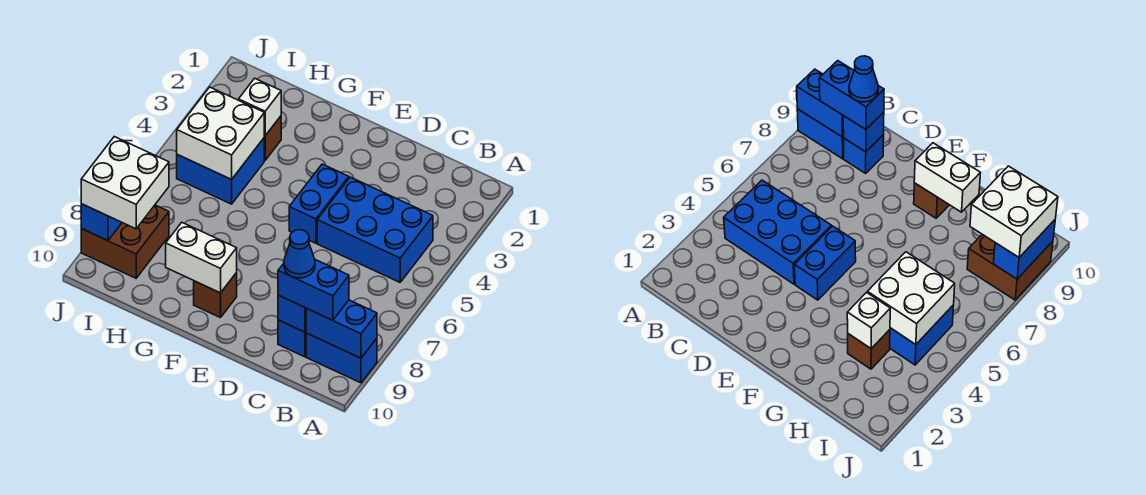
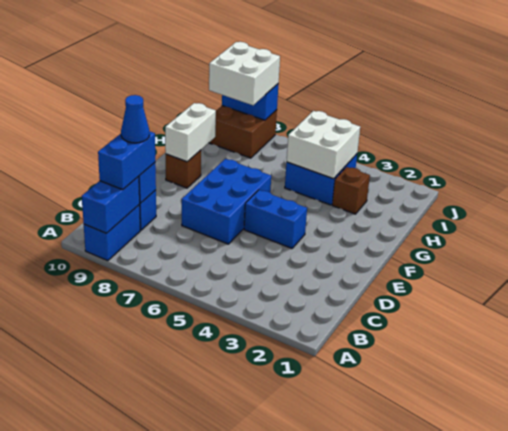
blue 2x3 brick [317,177,433,282] -> blue 2x3 brick moved to [182,159,271,244]
white 1x1 brick [239,78,281,136] -> none

